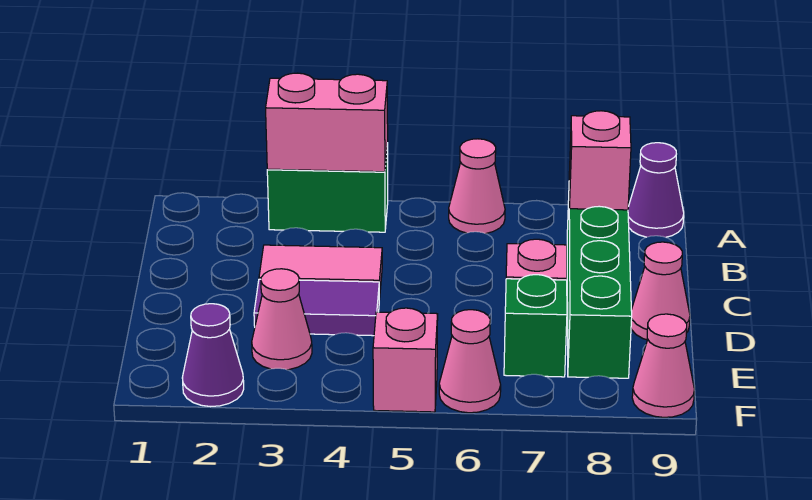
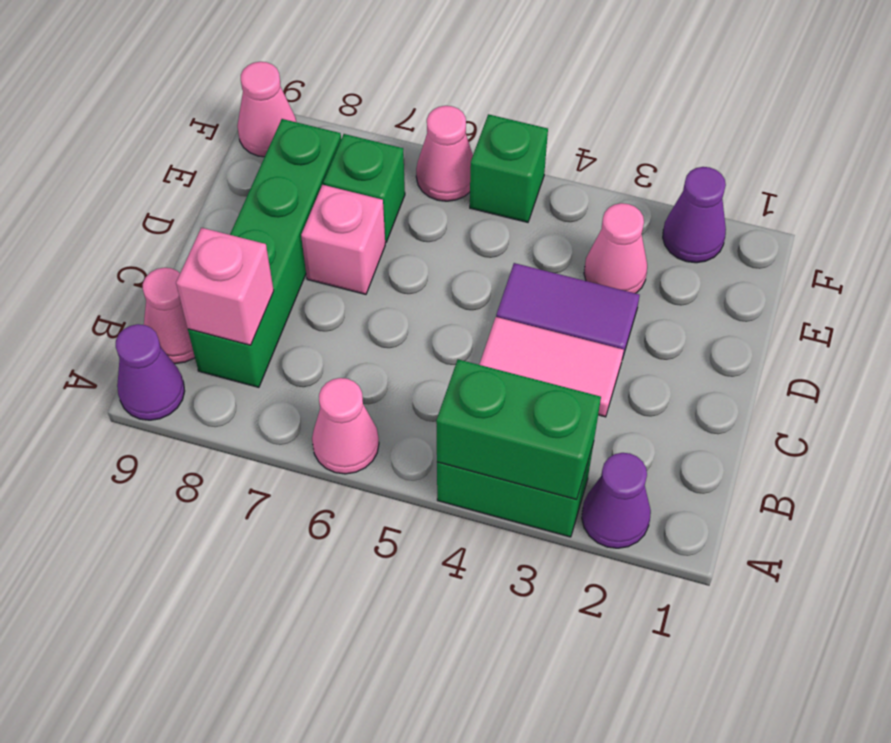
none -> purple 1x1 cone [582,453,651,548]
pink 1x2 brick [266,73,388,172] -> green 1x2 brick [436,359,601,500]
pink 1x1 cone [631,242,690,340] -> pink 1x1 cone moved to [143,268,195,364]
pink 1x1 brick [373,308,438,412] -> green 1x1 brick [470,114,548,222]

